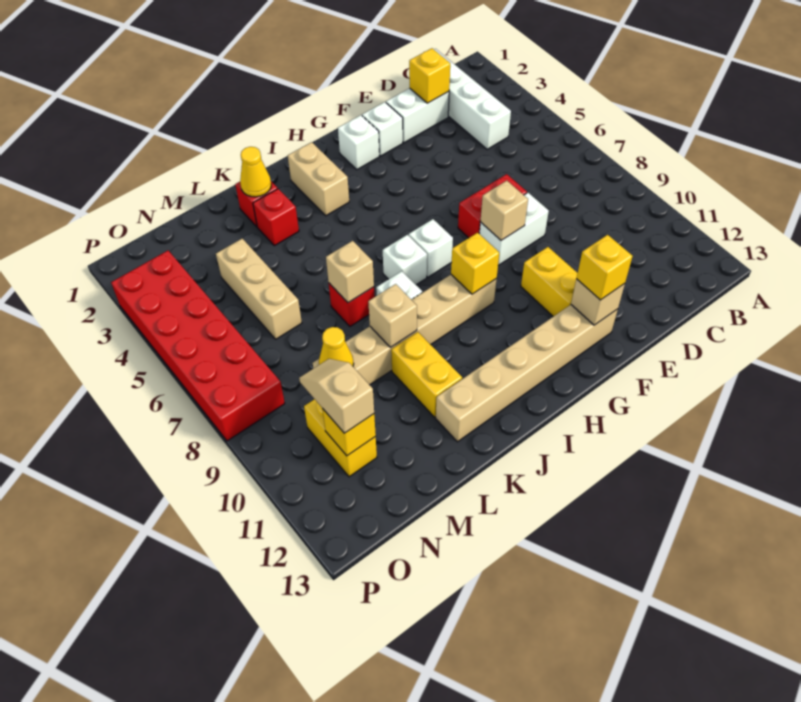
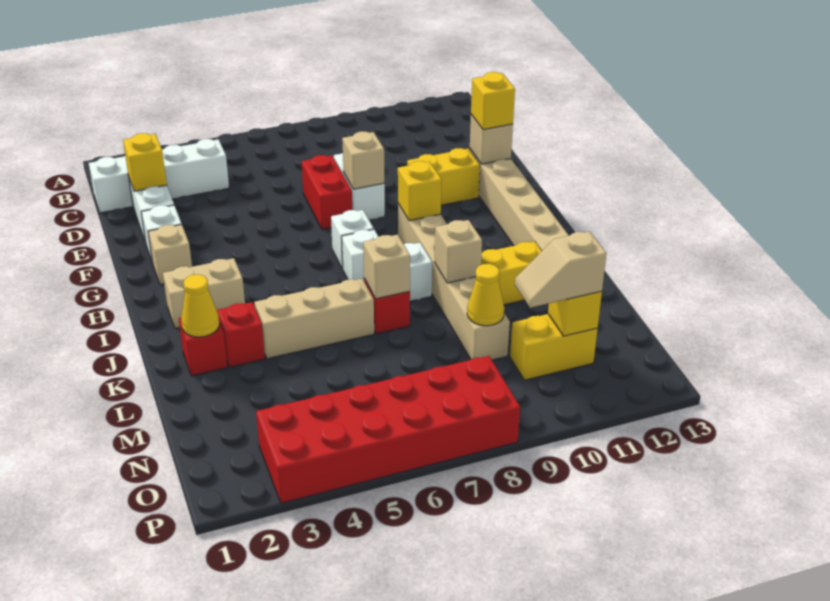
white 1x1 brick [338,115,379,169] -> tan 1x1 brick [148,225,192,285]
tan 1x3 brick [216,239,302,339] -> tan 1x3 brick moved to [255,279,374,359]

